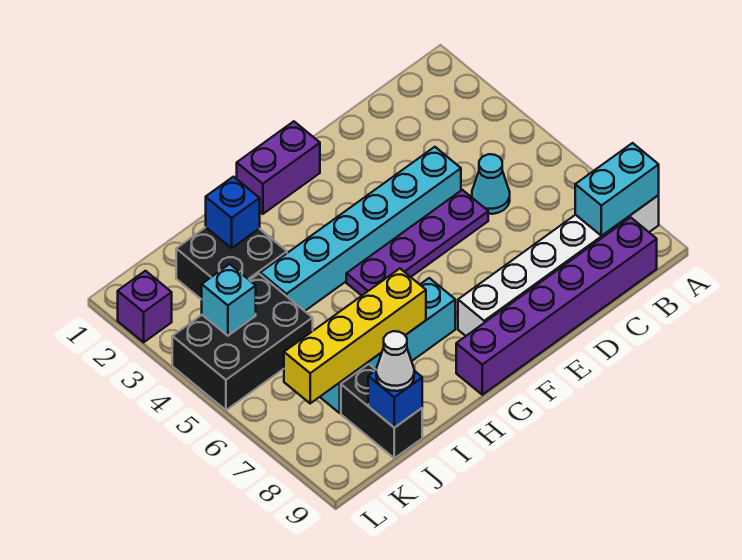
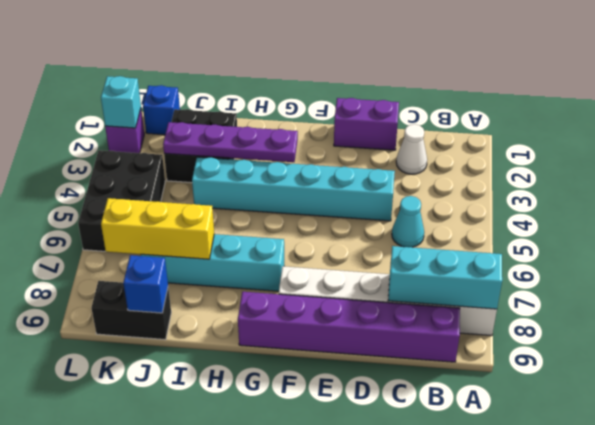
cyan 1x2 brick [575,143,659,236] -> cyan 1x3 brick [388,246,502,309]
purple 1x4 plate [346,190,488,296] -> purple 1x4 plate moved to [163,122,298,162]
purple 1x2 brick [237,121,320,214] -> purple 1x2 brick moved to [334,98,399,150]
yellow 1x4 brick [284,269,426,403] -> yellow 1x3 brick [101,198,214,259]
blue 1x1 brick [206,177,260,248] -> blue 1x1 brick moved to [143,85,180,135]
black 2x3 brick [172,274,313,410] -> black 2x3 brick turned to [78,150,165,251]
black 1x2 brick [341,364,422,458] -> black 1x2 brick turned to [91,281,171,340]
white 1x1 cone [376,331,414,391] -> white 1x1 cone moved to [396,124,427,174]
cyan 1x1 brick [202,264,256,336] -> cyan 1x1 brick moved to [101,76,141,128]

